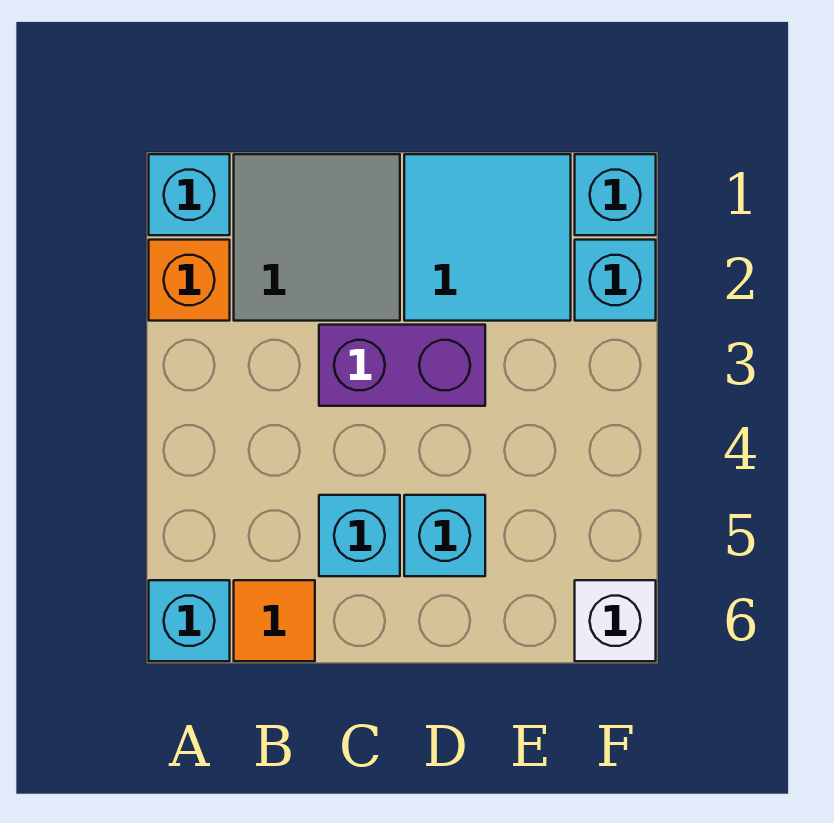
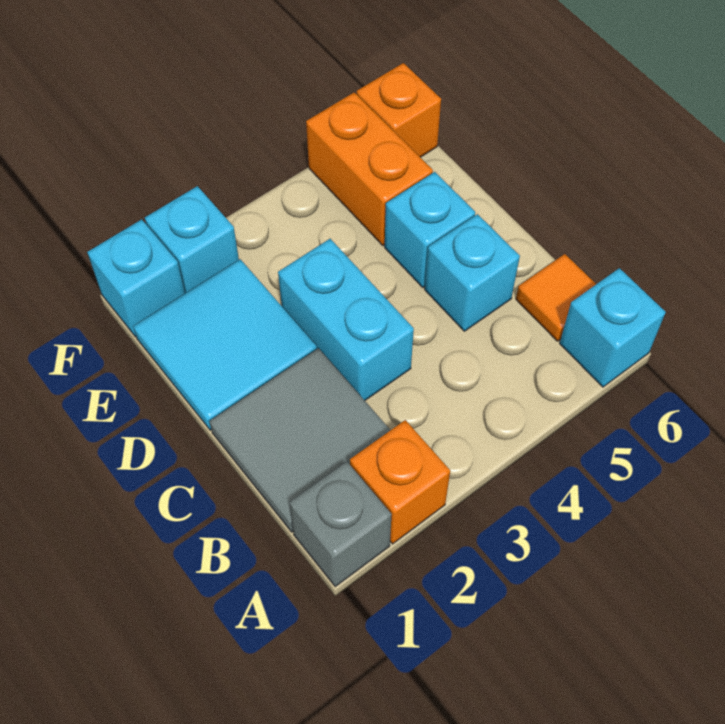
cyan 1x1 brick [149,154,230,235] -> grey 1x1 brick [289,462,392,586]
purple 1x2 brick [319,325,485,406] -> cyan 1x2 brick [278,239,414,400]
none -> orange 1x2 brick [306,92,433,245]
white 1x1 brick [575,580,656,661] -> orange 1x1 brick [357,63,441,157]

